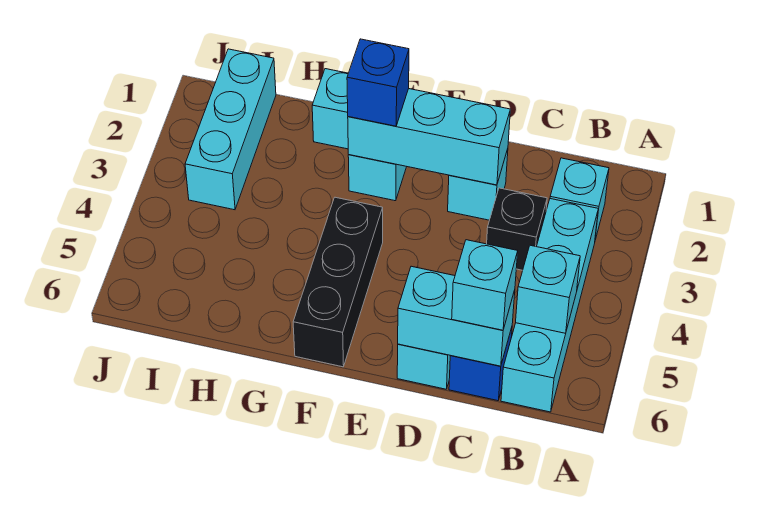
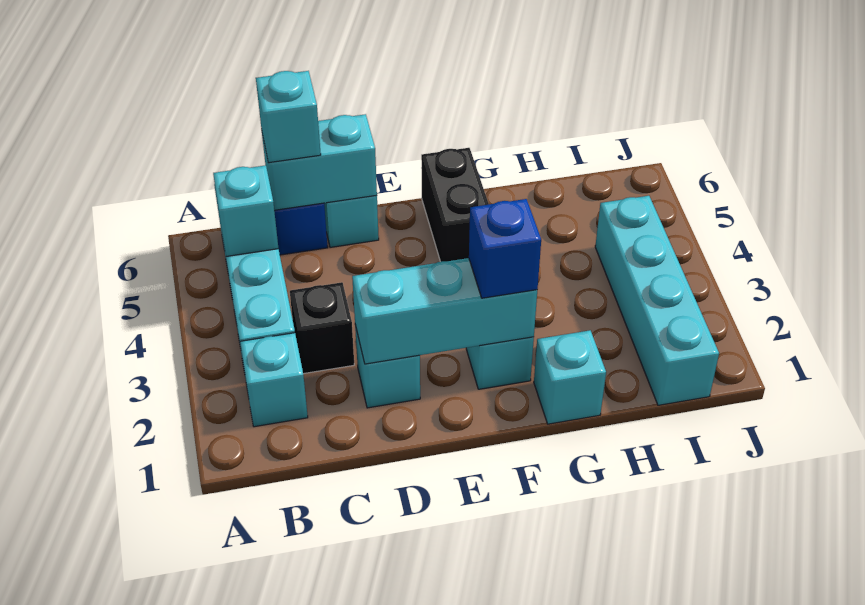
black 1x3 brick [293,197,383,367] -> black 1x2 brick [421,148,489,262]
cyan 1x3 brick [185,49,276,210] -> cyan 1x4 brick [595,196,719,405]

